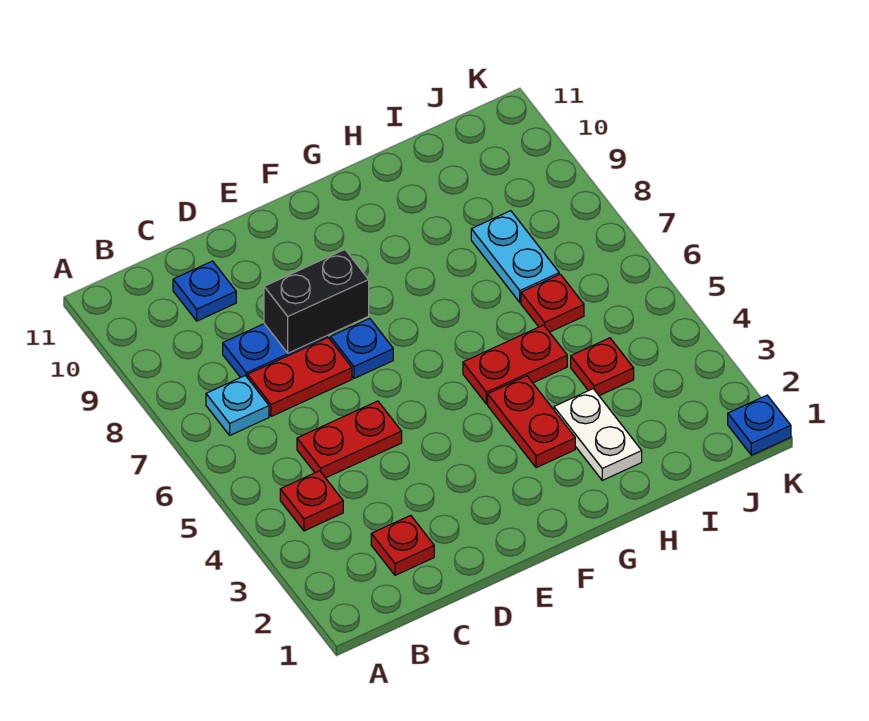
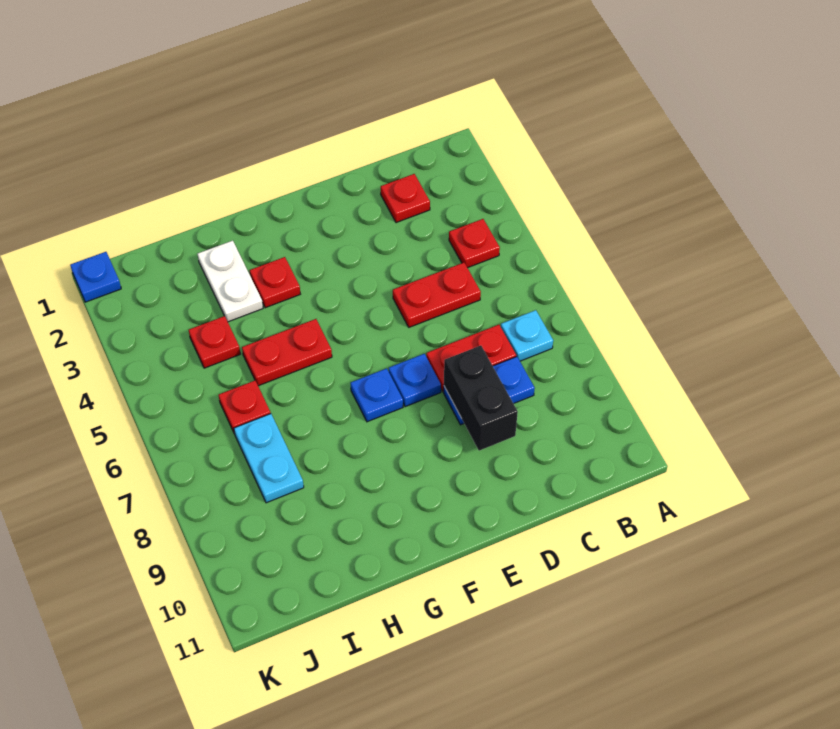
blue 1x1 plate [173,261,236,321] -> blue 1x1 plate moved to [351,368,403,422]
black 1x2 brick [264,250,369,353] -> black 1x2 brick turned to [444,346,518,451]
red 1x2 plate [488,376,575,468] -> red 1x1 plate [250,257,300,308]

